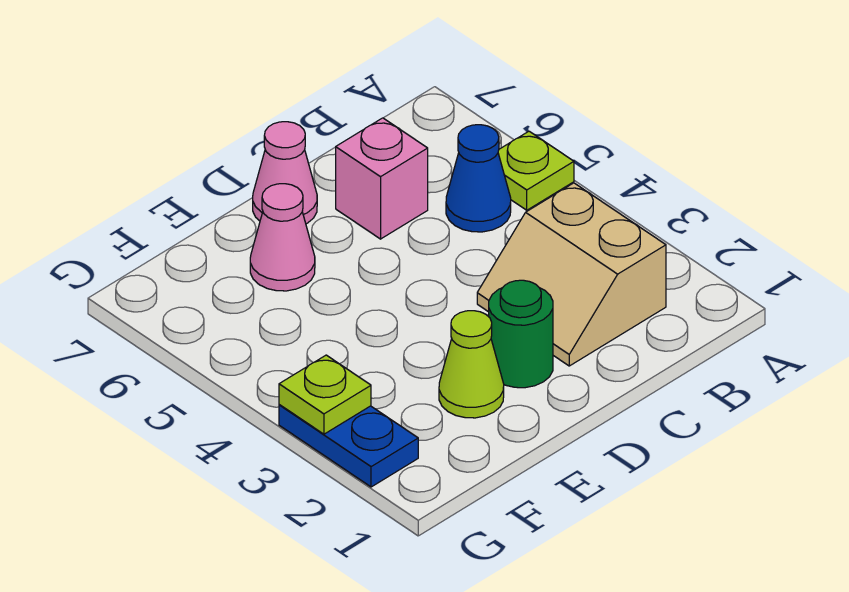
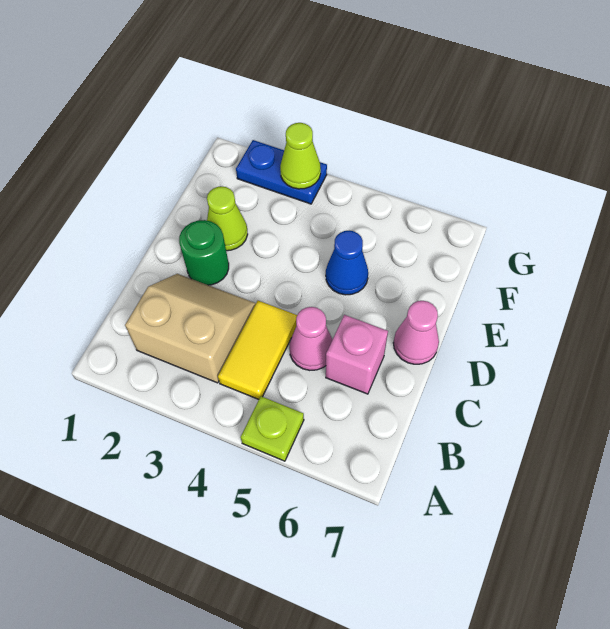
none -> yellow 1x2 tile [218,301,297,399]
blue 1x1 cone [446,125,511,232] -> blue 1x1 cone moved to [326,231,368,295]
pink 1x1 cone [250,184,315,291] -> pink 1x1 cone moved to [289,307,333,370]
lime 1x1 plate [279,355,371,434] -> lime 1x1 cone [280,123,321,189]

